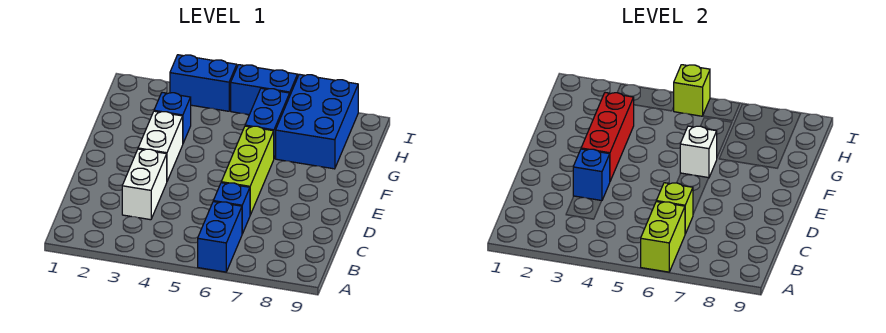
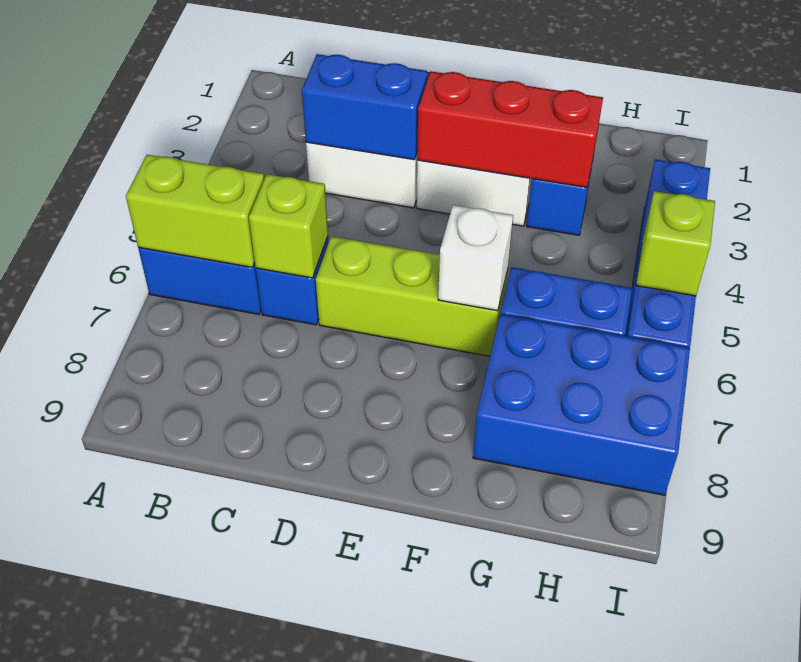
blue 1x1 brick [573,149,610,201] -> blue 1x2 brick [302,54,427,160]

